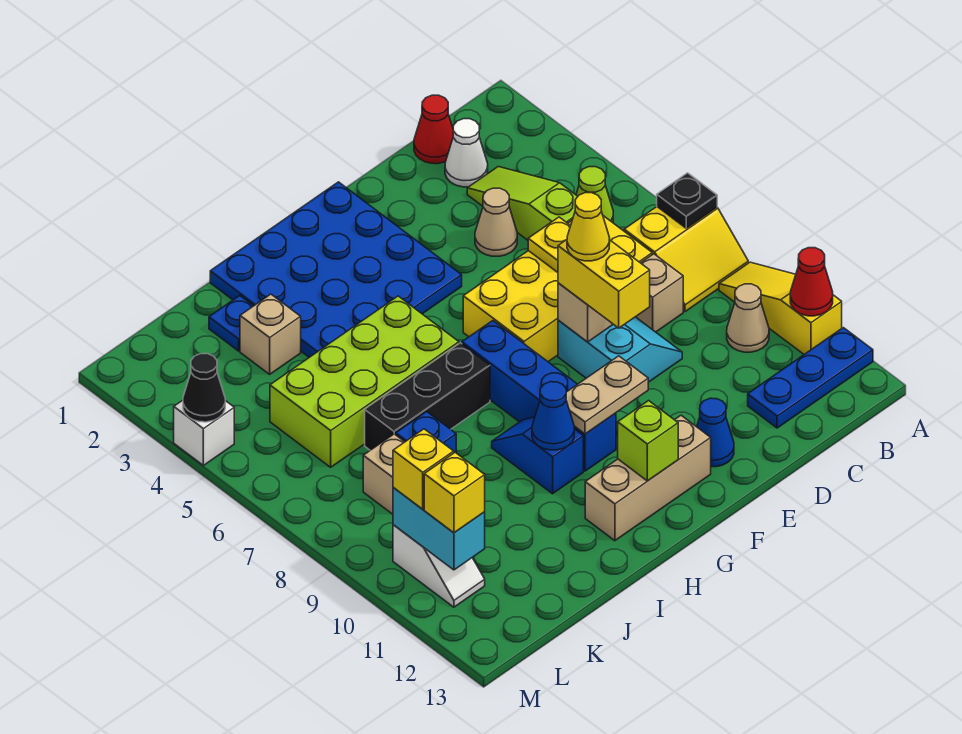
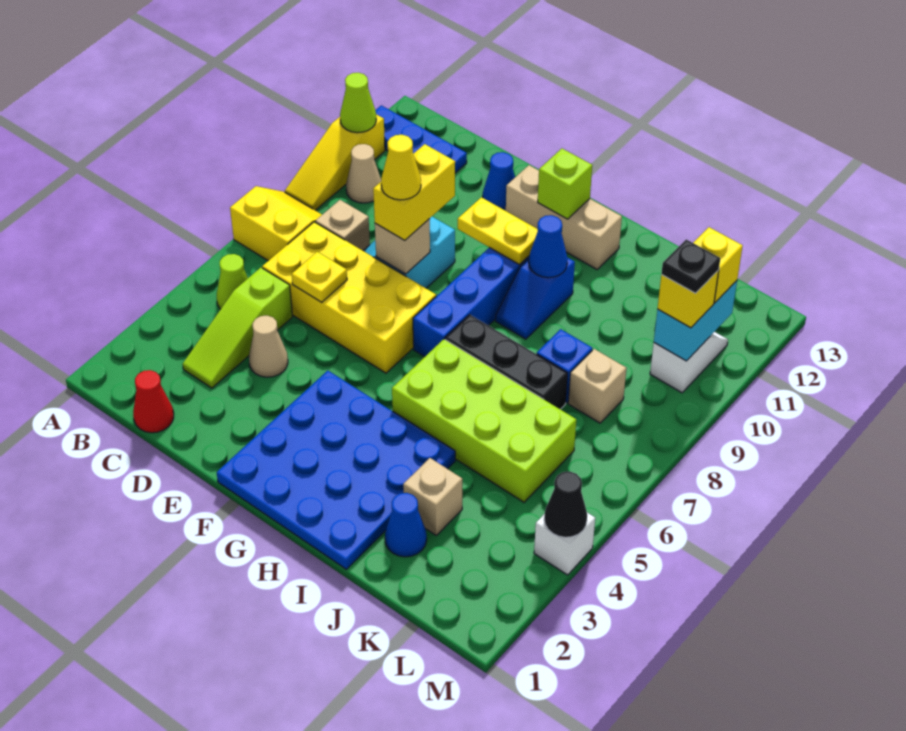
black 1x1 plate [657,173,717,228] -> black 1x1 plate moved to [661,239,720,293]
red 1x1 cone [790,248,833,316] -> lime 1x1 cone [340,73,376,133]
white 1x1 cone [445,119,488,187] -> none
tan 1x2 plate [566,356,648,434] -> yellow 1x2 plate [458,197,538,264]
blue 1x1 plate [209,296,253,351] -> blue 1x1 cone [385,493,427,557]

